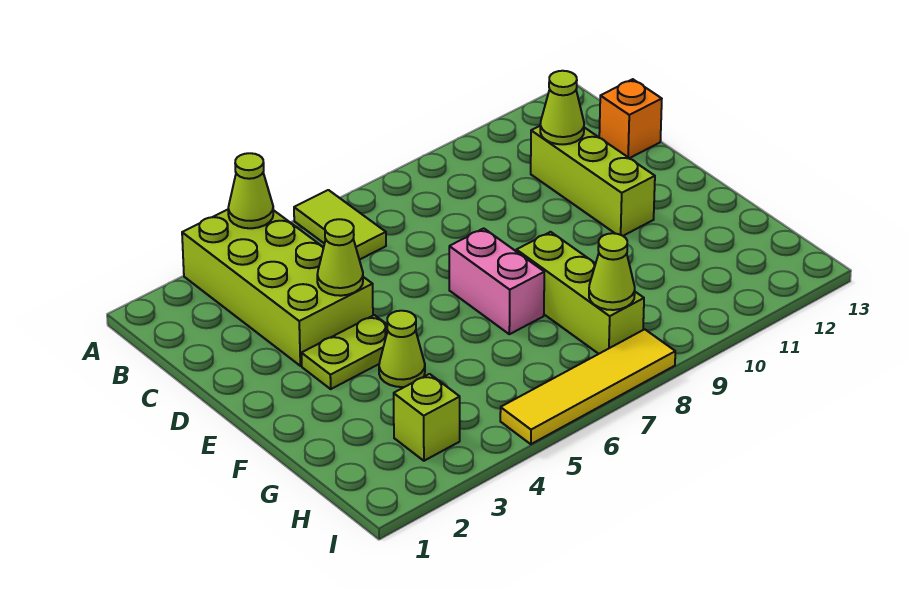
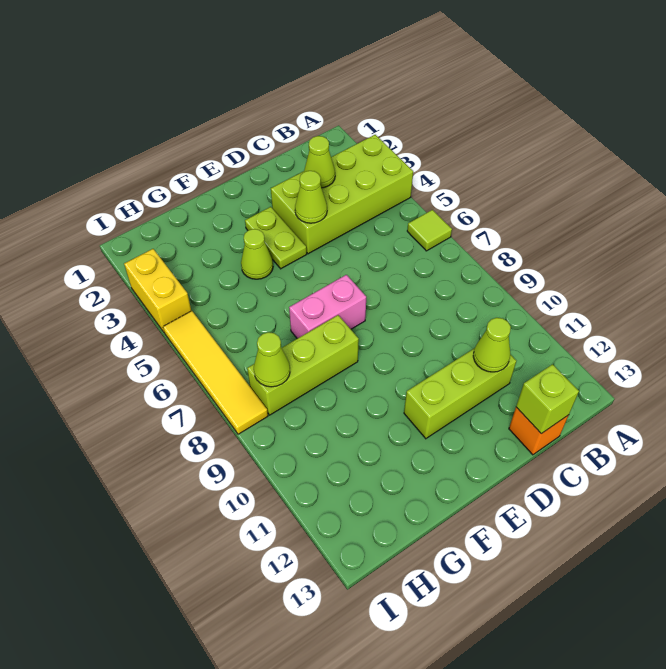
lime 1x1 cone [228,153,273,228] -> lime 1x1 cone moved to [304,136,335,188]
lime 1x2 tile [294,190,386,260] -> lime 1x1 tile [407,210,452,251]
lime 1x1 brick [394,374,460,461] -> lime 1x1 brick moved to [516,364,579,434]
none -> yellow 1x2 brick [124,249,191,333]

